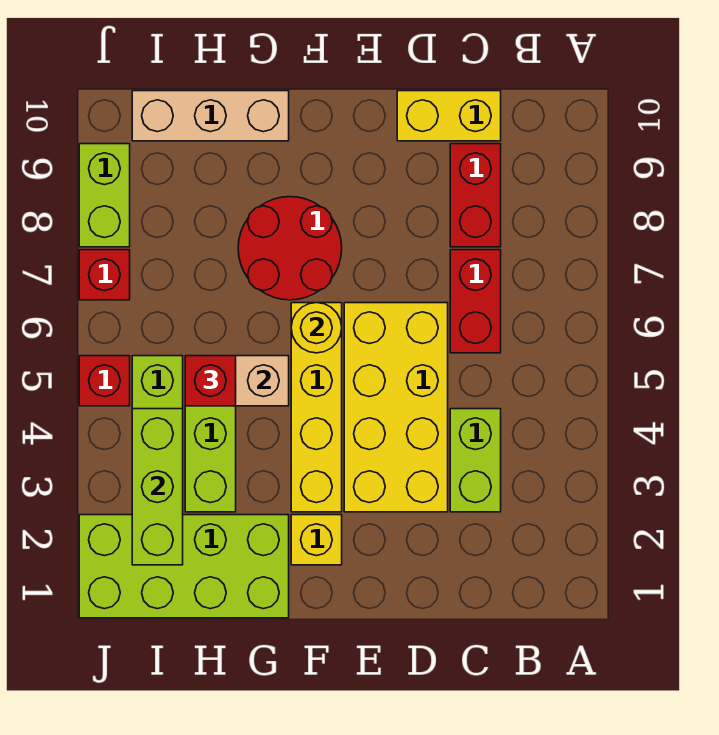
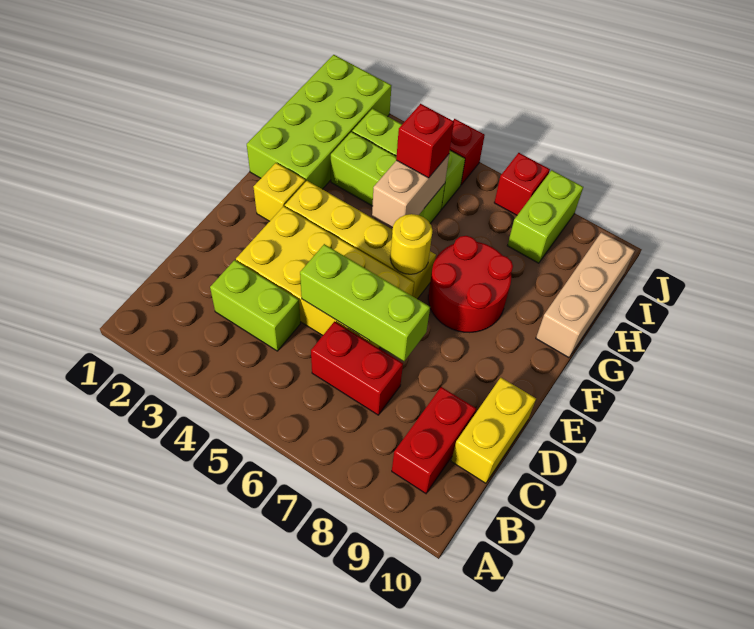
red 1x2 brick [450,144,501,247] -> red 1x2 brick turned to [392,387,476,493]
lime 1x3 brick [132,409,183,565] -> lime 1x3 brick moved to [300,244,430,361]
lime 1x2 brick [79,144,130,247] -> lime 1x2 brick turned to [507,170,583,263]

